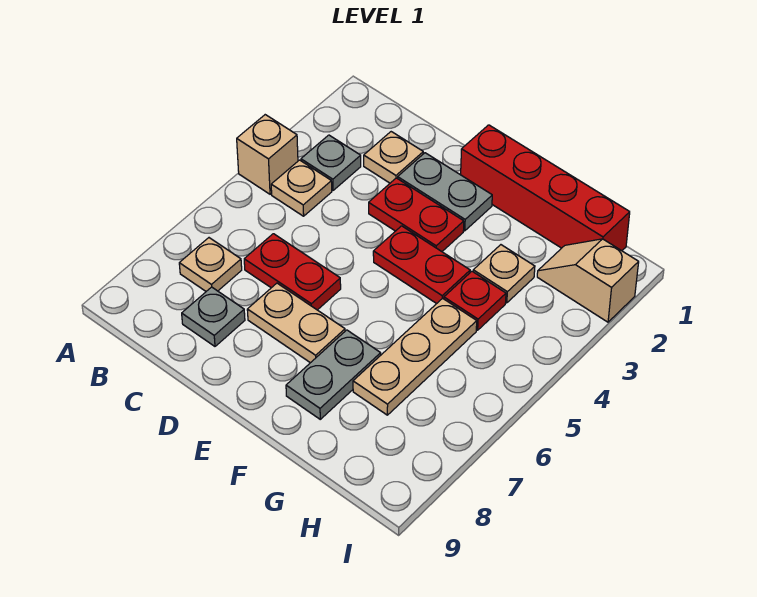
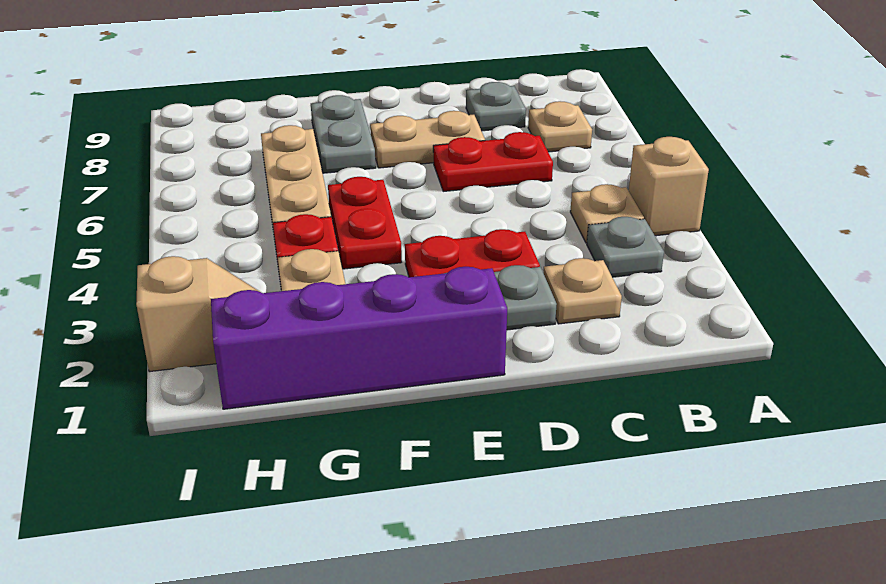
red 1x4 brick [461,125,630,251] -> purple 1x4 brick [211,267,507,409]
red 1x2 plate [373,226,470,304] -> red 1x2 plate turned to [328,177,402,269]

